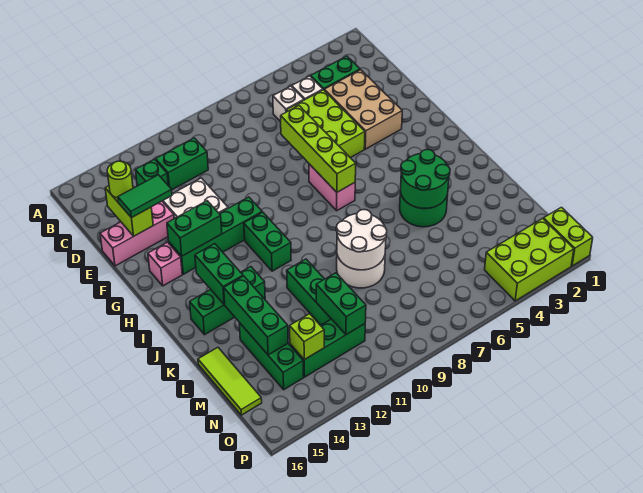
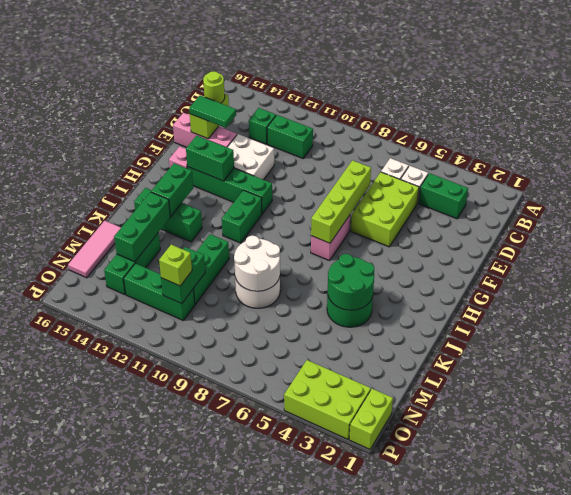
tan 2x3 brick [324,70,402,149] -> none
lime 1x3 tile [198,347,262,415] -> pink 1x3 tile [68,221,121,278]
lime 1x1 brick [290,314,324,360] -> lime 1x1 brick moved to [159,245,192,286]

